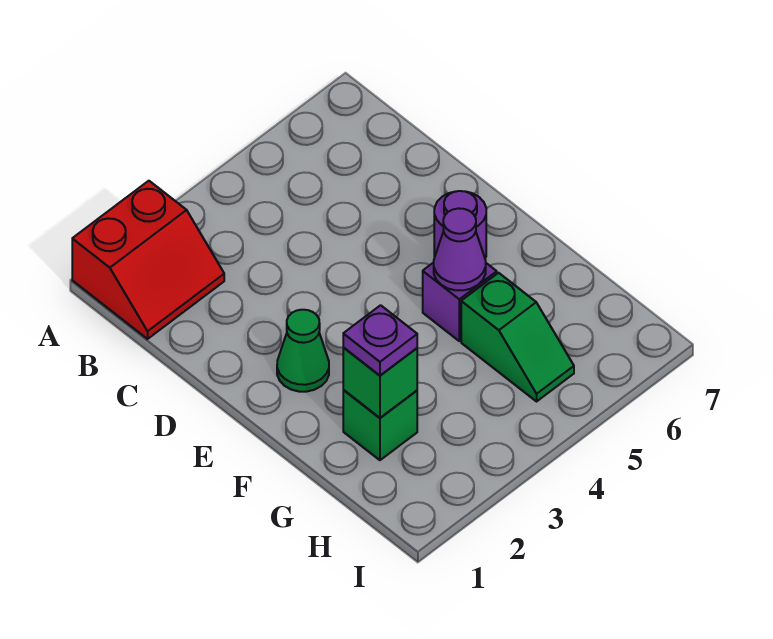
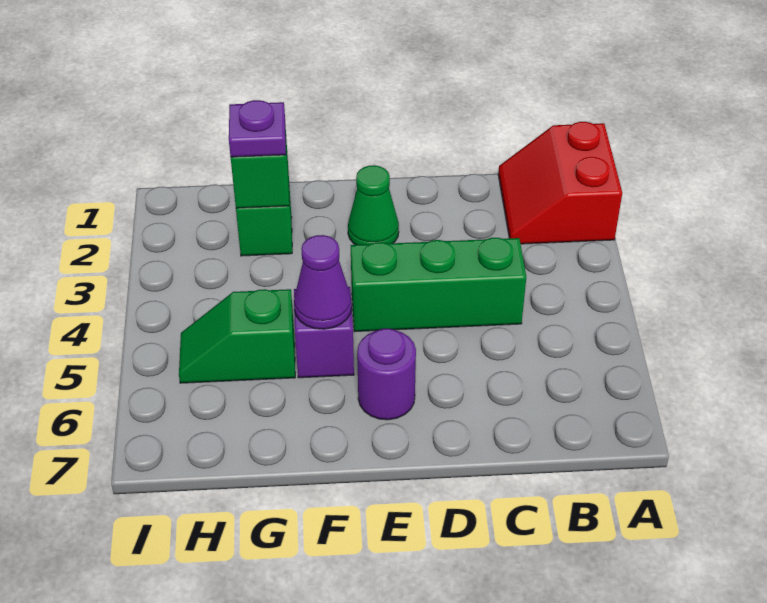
none -> green 1x3 brick [351,238,526,332]

